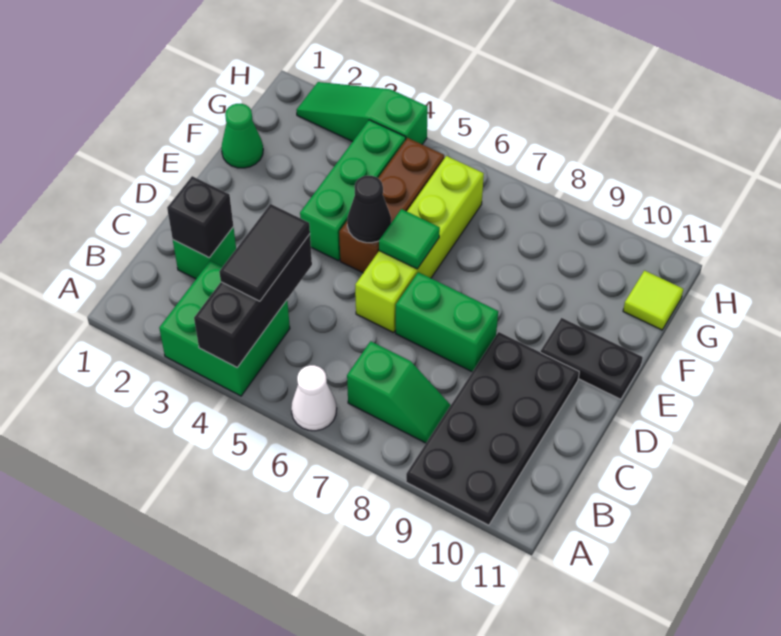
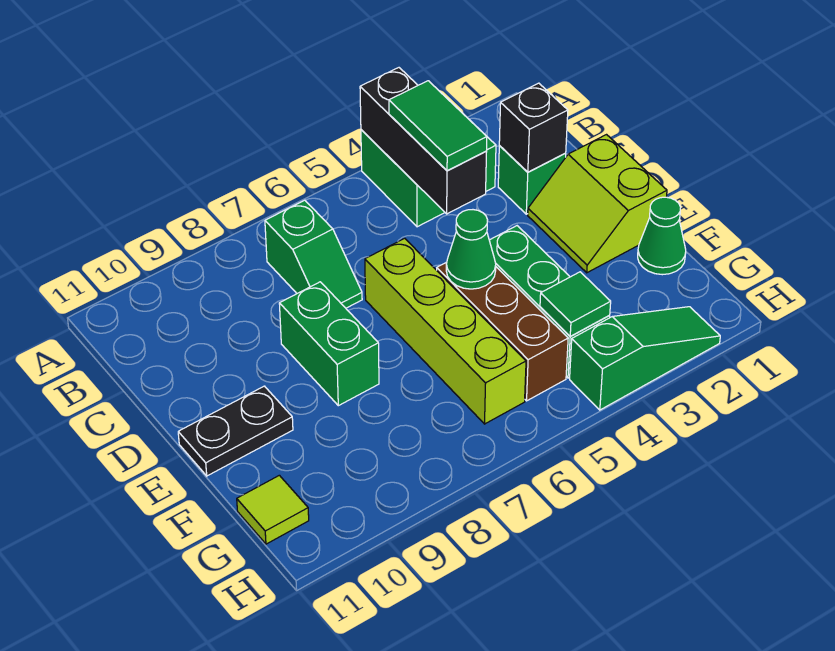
white 1x1 cone [291,365,337,431] -> none
black 2x4 plate [406,332,579,525] -> none
black 1x2 tile [219,204,310,301] -> green 1x2 tile [389,81,487,171]
green 1x2 slope [347,341,450,443] -> green 1x2 slope turned to [265,200,362,308]
none -> lime 2x2 slope [528,135,667,273]
green 1x2 brick [396,272,498,372] -> green 1x2 brick turned to [279,282,379,406]
black 1x1 cone [347,176,391,243] -> green 1x1 cone [446,210,496,289]
green 1x1 tile [379,209,440,269] -> green 1x1 tile moved to [540,272,611,336]

